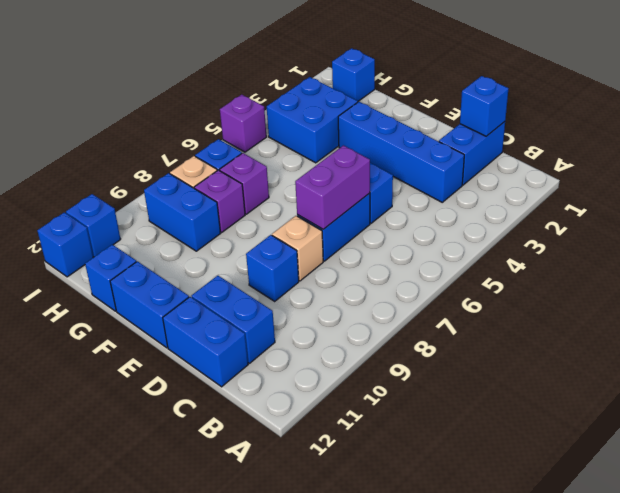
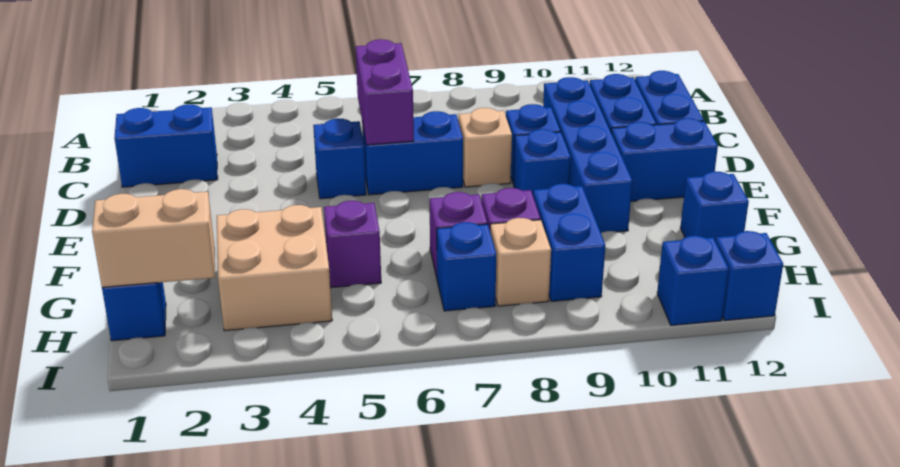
blue 1x1 brick [460,76,509,136] -> blue 1x1 brick moved to [513,129,571,195]
blue 1x4 brick [338,102,464,202] -> blue 1x4 brick moved to [543,77,632,233]
purple 1x2 brick [295,146,370,229] -> purple 1x2 brick turned to [356,39,414,145]
blue 1x2 brick [110,261,189,348] -> blue 1x2 brick turned to [611,118,718,201]
blue 2x2 brick [267,77,358,163] -> tan 2x2 brick [217,205,332,331]
none -> tan 1x2 brick [92,189,215,287]
purple 1x1 brick [220,95,267,152] -> purple 1x1 brick moved to [324,201,381,288]

